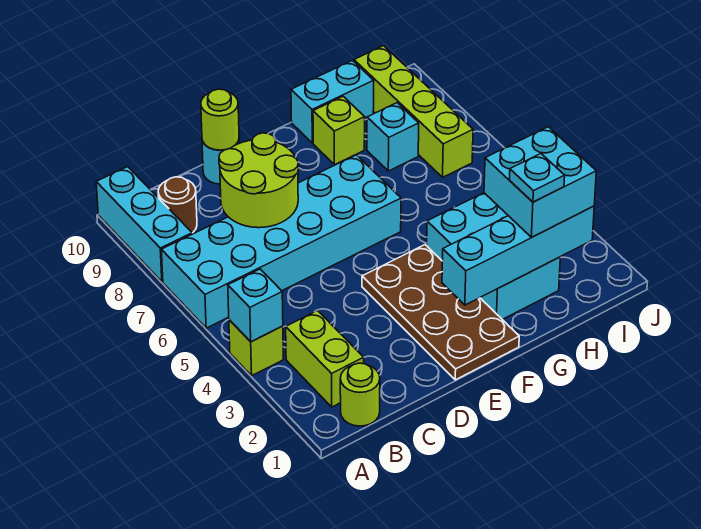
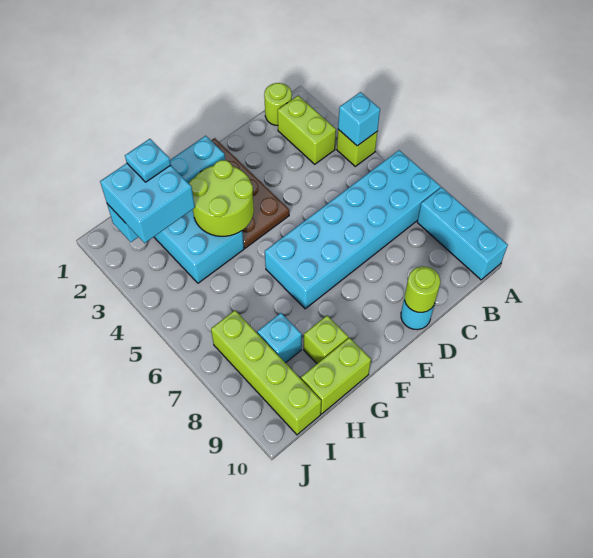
brown 1x1 round brick [158,177,197,233] -> none
lime 2x2 round brick [219,133,299,228] -> lime 2x2 round brick moved to [189,160,254,236]
cyan 1x2 brick [291,60,374,143] -> lime 1x2 brick [301,338,371,414]

